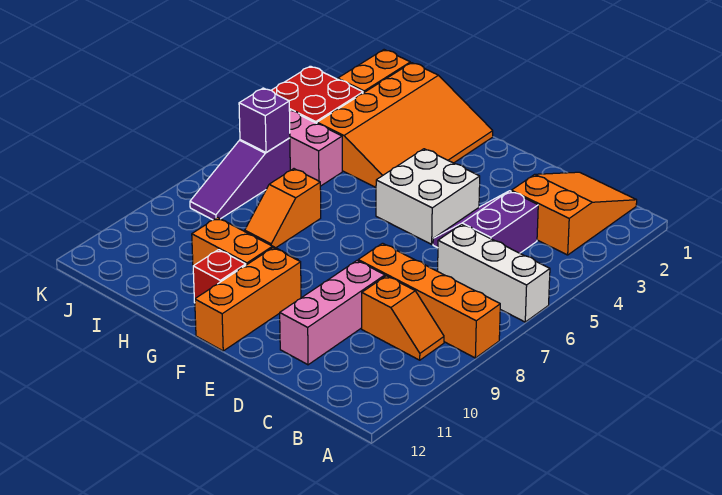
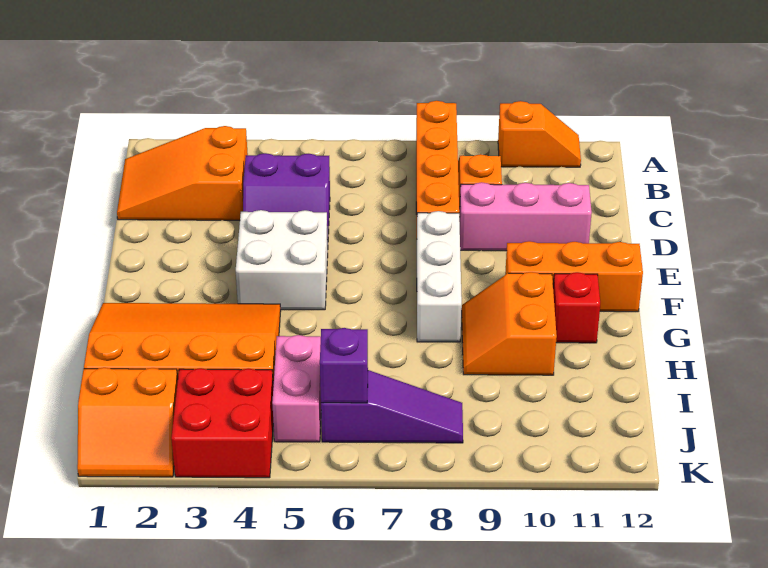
white 1x3 brick [438,224,550,322] -> white 1x3 brick moved to [417,211,462,342]
orange 1x2 slope [245,169,321,248] -> orange 1x2 slope moved to [498,101,581,167]

